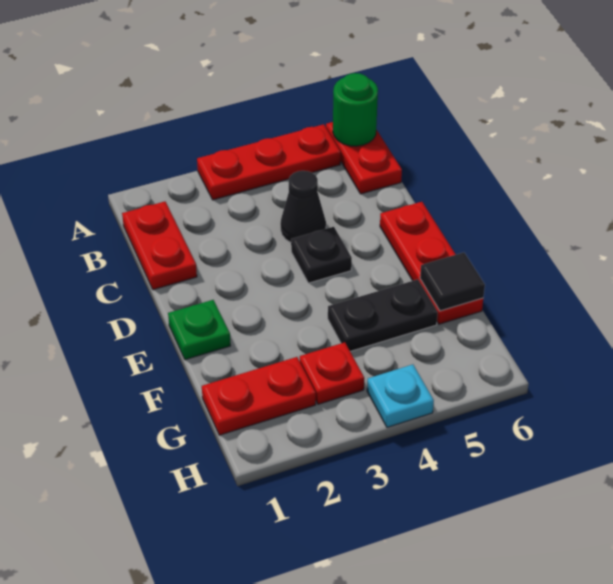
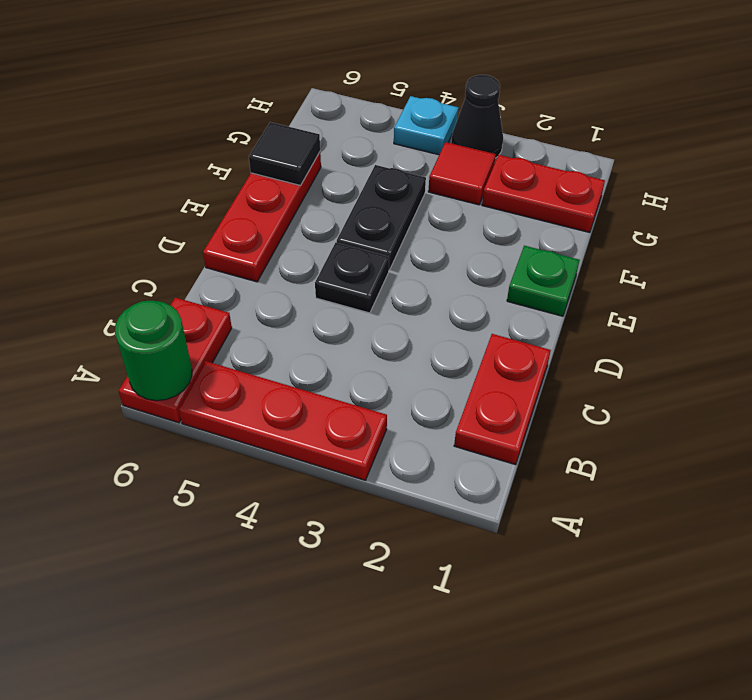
black 1x1 cone [281,171,326,243] -> black 1x1 cone moved to [451,75,503,158]
black 1x2 plate [328,279,438,351] -> black 1x2 plate turned to [337,165,426,270]
red 1x1 plate [300,342,364,404] -> red 1x1 tile [428,142,496,205]

